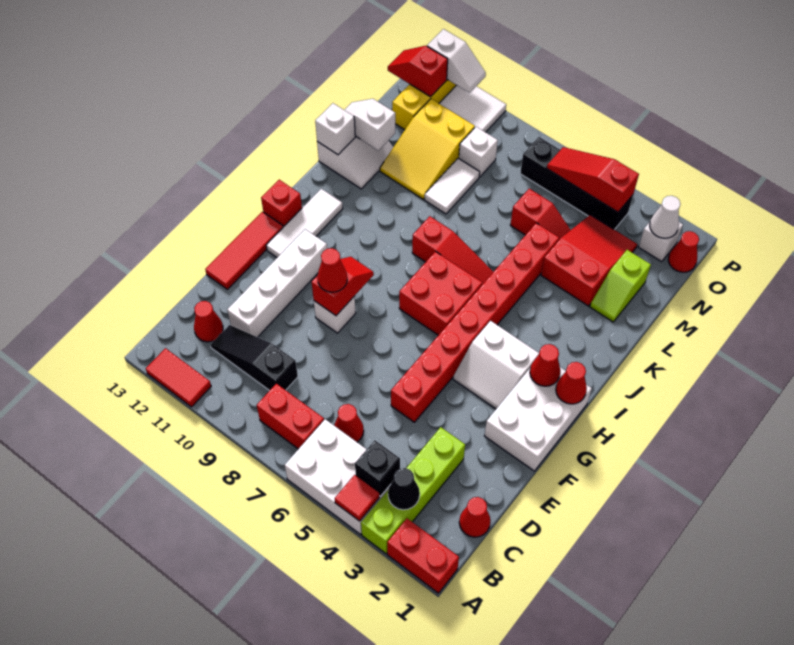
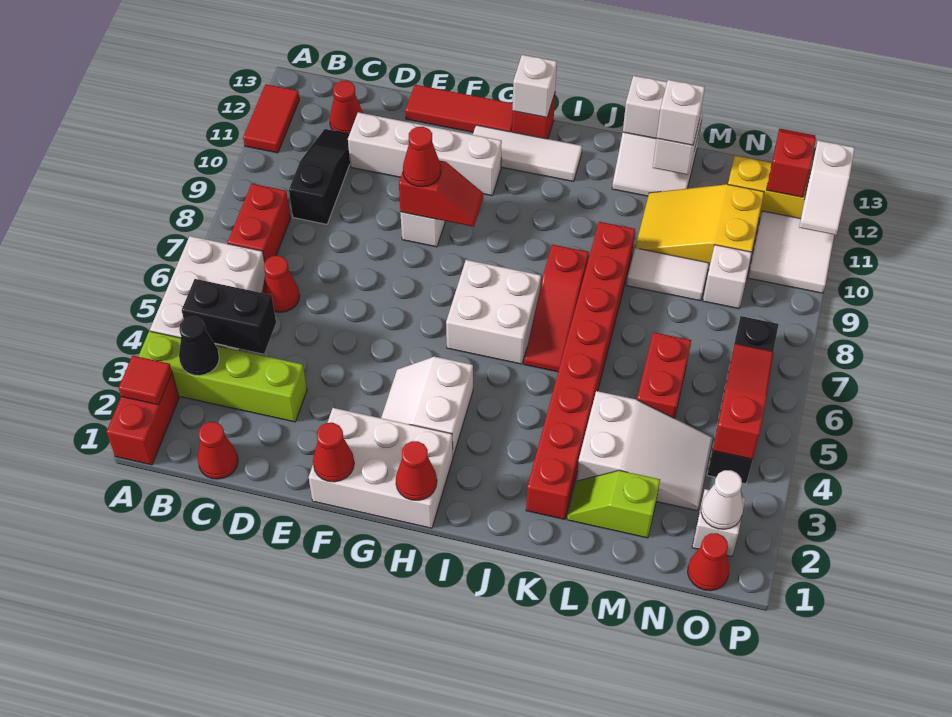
red 1x1 tile [335,475,379,521] -> red 1x1 tile moved to [118,356,172,405]
black 1x1 brick [355,440,400,496] -> black 1x2 brick [182,279,276,354]
red 1x8 brick [391,223,559,422] -> red 1x8 brick turned to [526,222,635,519]
red 1x1 cone [530,344,560,386] -> red 1x1 cone moved to [313,423,354,482]
red 2x2 brick [399,252,483,335] -> white 2x2 brick [446,260,541,364]
none -> white 1x1 brick [513,55,557,118]
red 2x3 slope [541,215,637,306] -> white 2x3 slope [577,391,713,511]
none -> white 1x1 brick [657,80,705,145]
red 1x2 slope [510,189,570,240] -> red 1x2 brick [637,332,691,418]

